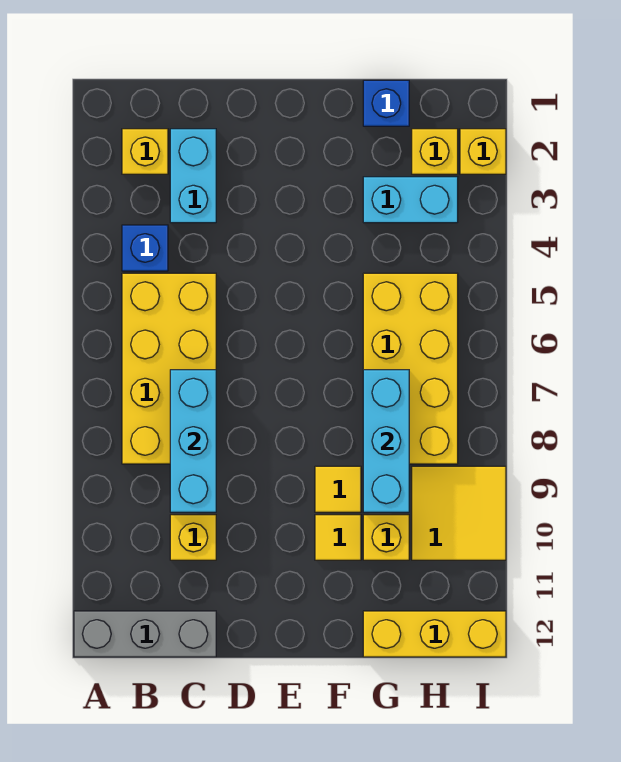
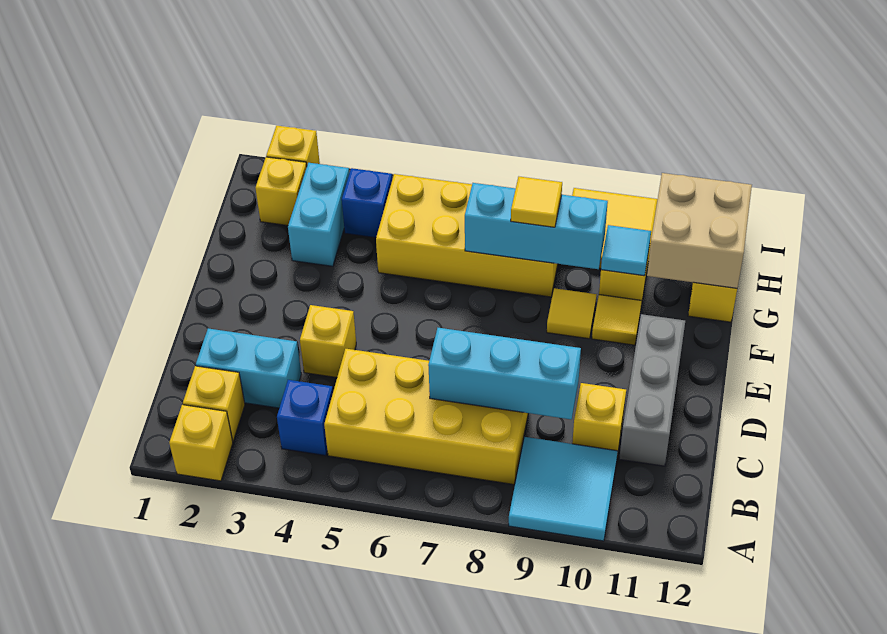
none -> yellow 1x1 brick [169,405,233,481]
none -> cyan 2x2 tile [509,437,618,541]
grey 1x3 brick [74,611,216,657] -> grey 1x3 brick moved to [619,314,685,466]
none -> yellow 1x1 brick [300,305,356,378]
blue 1x1 brick [363,80,409,126] -> blue 1x1 brick moved to [342,168,392,238]
none -> yellow 1x1 tile [511,177,562,227]
none -> cyan 1x1 tile [601,225,651,276]
none -> tan 2x2 brick [647,173,752,288]

